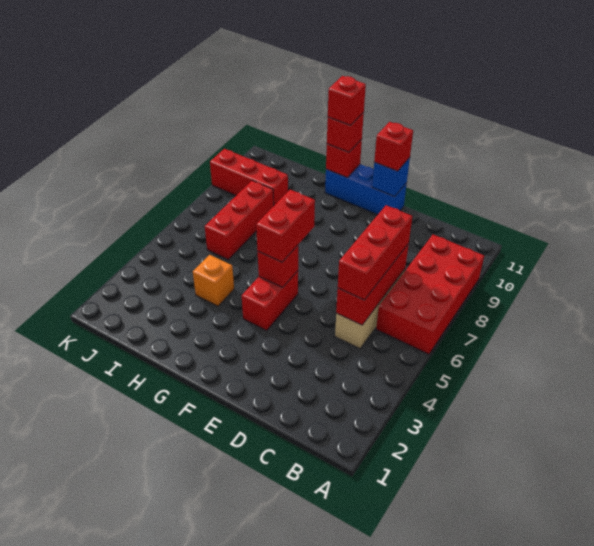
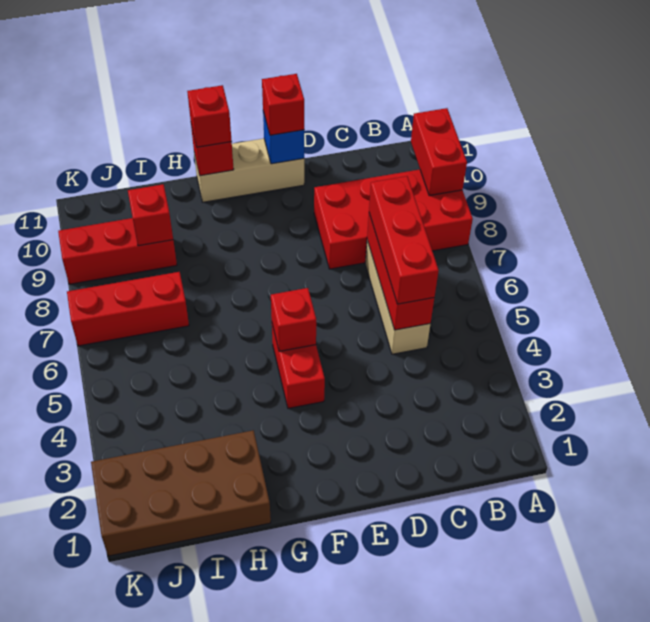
red 2x4 brick [376,235,484,354] -> red 2x4 brick turned to [314,169,473,269]
blue 1x3 brick [325,164,407,214] -> tan 1x3 brick [194,139,304,202]
red 1x2 brick [256,190,315,262] -> red 1x2 brick moved to [411,108,467,196]
red 1x1 brick [328,76,366,125] -> red 1x1 brick moved to [128,184,173,246]
none -> brown 2x4 brick [91,430,271,556]
orange 1x1 brick [193,255,234,306] -> none
red 1x3 brick [205,181,274,260] -> red 1x3 brick turned to [67,272,189,346]

